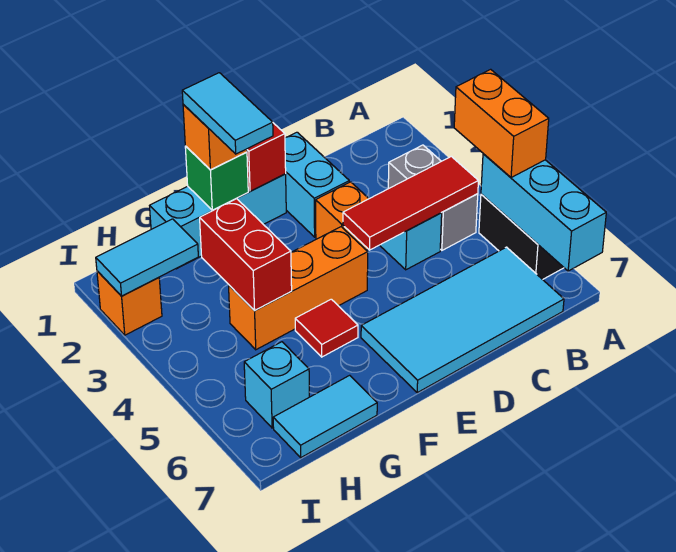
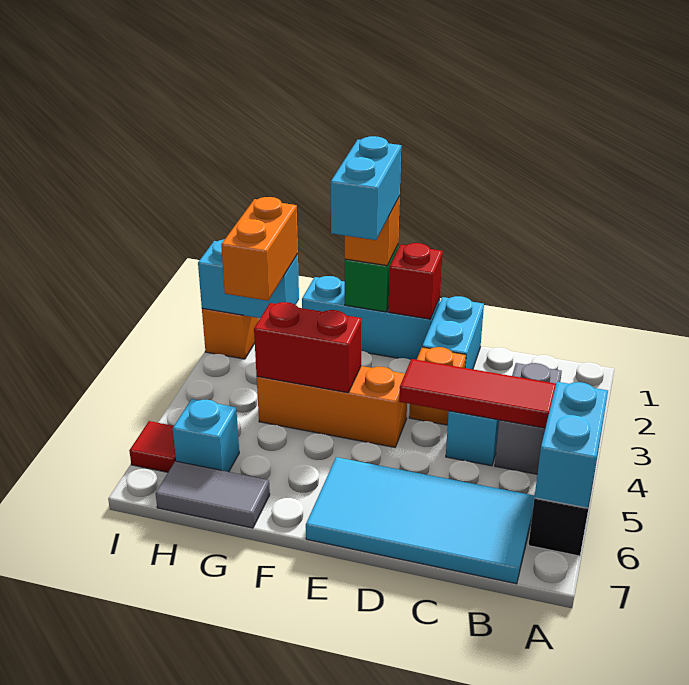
orange 1x2 brick [454,69,549,178] -> orange 1x2 brick moved to [221,197,298,301]
cyan 1x3 brick [481,154,606,271] -> cyan 1x2 brick [535,382,608,508]
cyan 1x2 tile [182,73,273,154] -> cyan 1x2 brick [331,136,401,240]
red 1x1 tile [295,299,358,357] -> red 1x1 tile moved to [129,421,176,472]
red 1x2 brick [200,199,292,311] -> red 1x2 brick turned to [254,302,362,393]
cyan 1x2 tile [273,375,377,458] -> grey 1x2 tile [155,461,270,528]
cyan 1x2 tile [96,219,198,296] -> cyan 1x2 brick [198,239,299,318]

